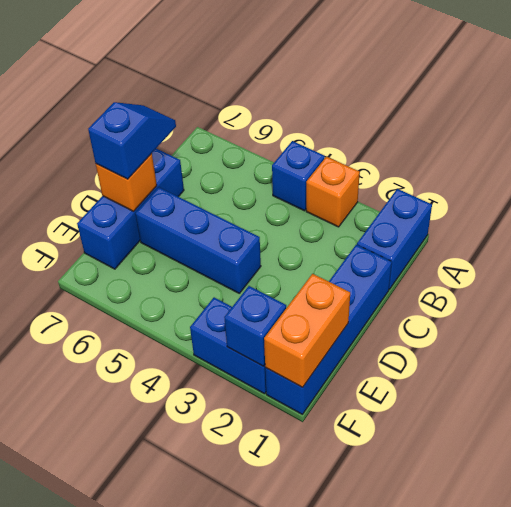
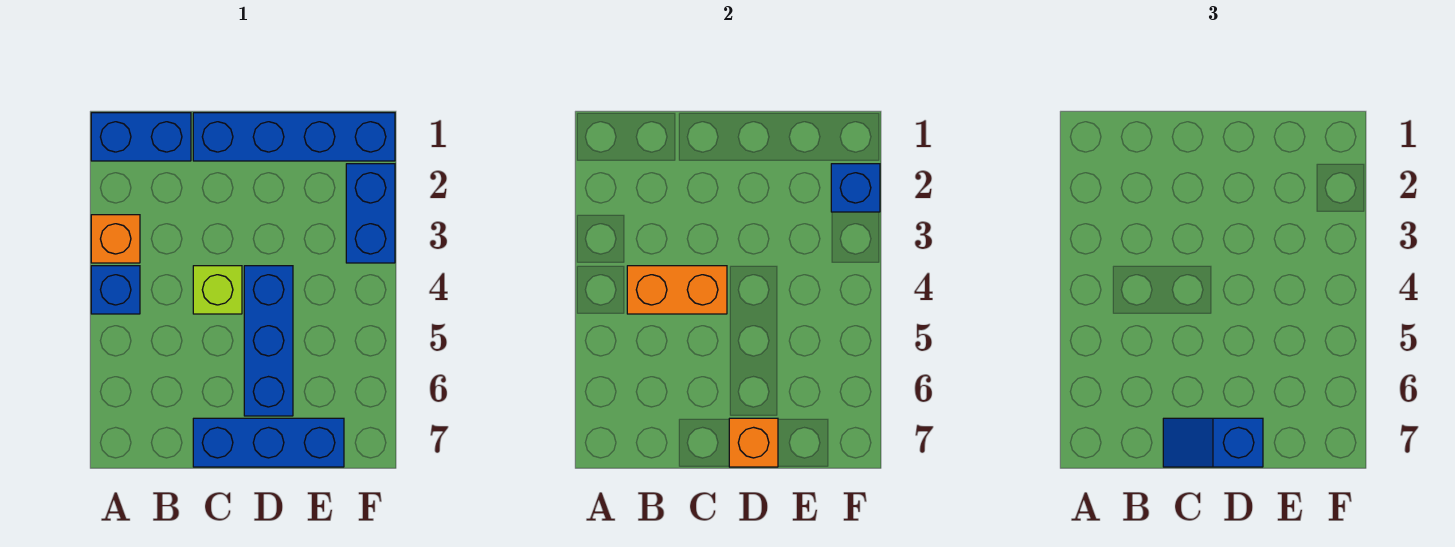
none -> lime 1x1 brick [193,266,242,314]
orange 1x2 brick [264,274,350,387] -> orange 1x2 brick moved to [627,266,727,314]

